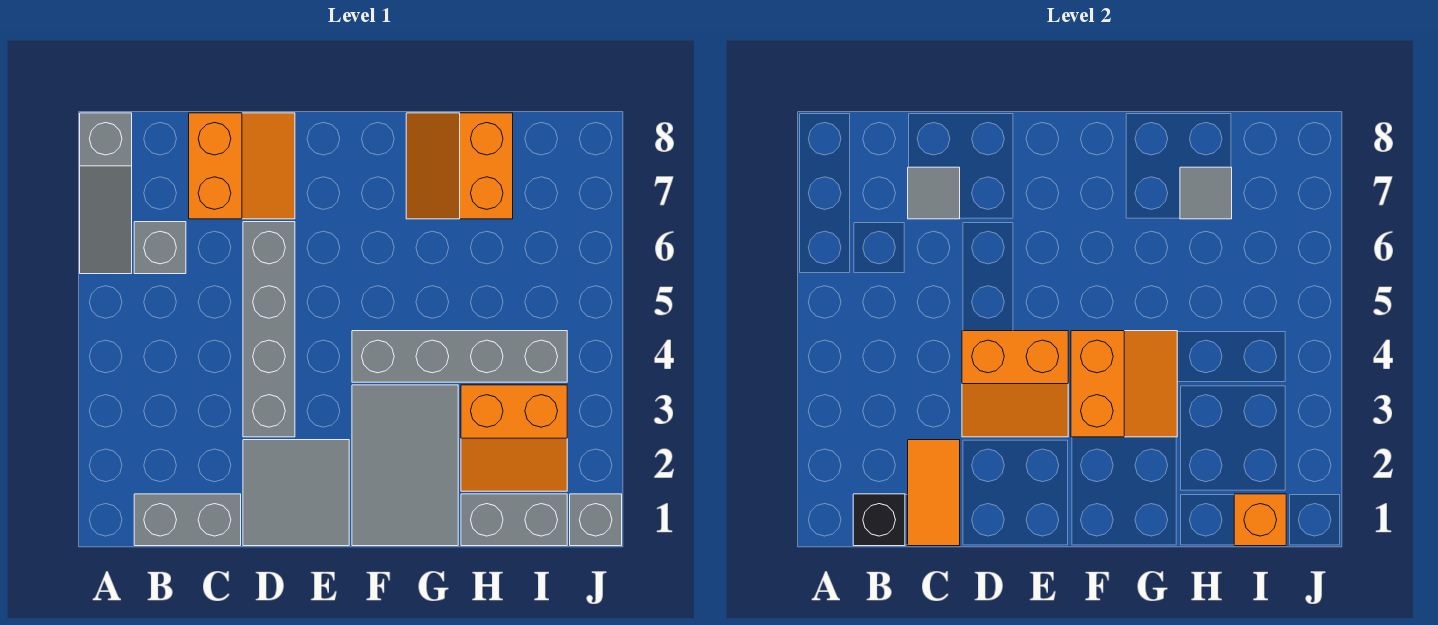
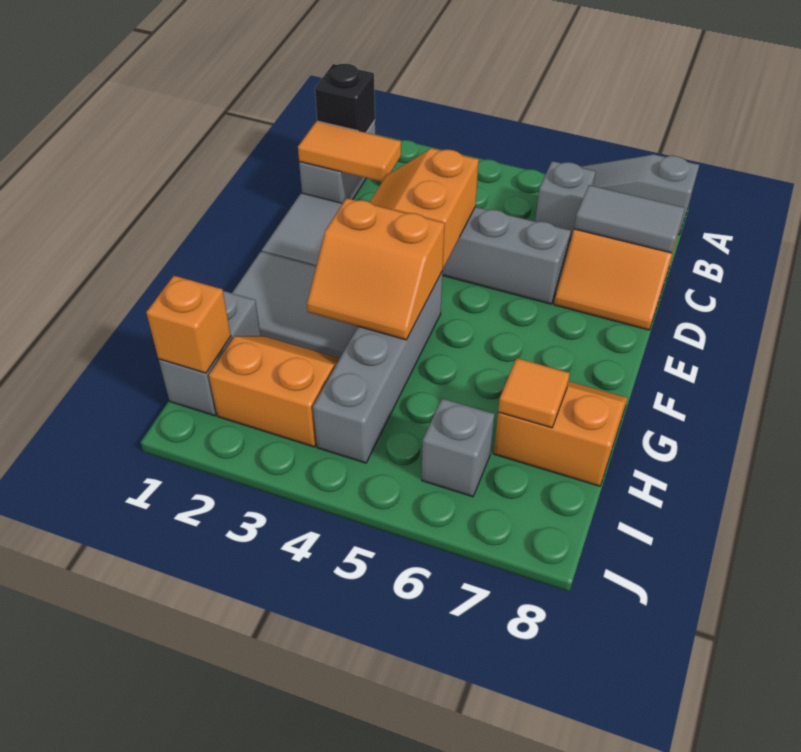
grey 1x1 tile [908,167,960,219] -> grey 1x2 tile [574,185,685,253]
orange 2x2 slope [461,385,567,491] -> orange 2x2 slope turned to [209,336,340,447]
grey 1x1 tile [1180,167,1232,219] -> orange 1x1 tile [498,358,570,428]
grey 1x1 brick [570,494,622,546] -> grey 1x1 brick moved to [422,399,494,497]

